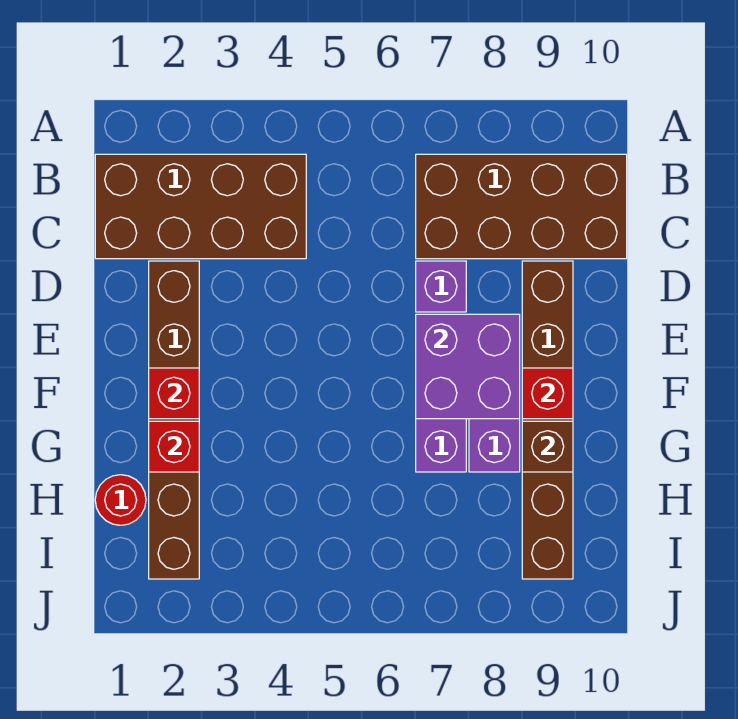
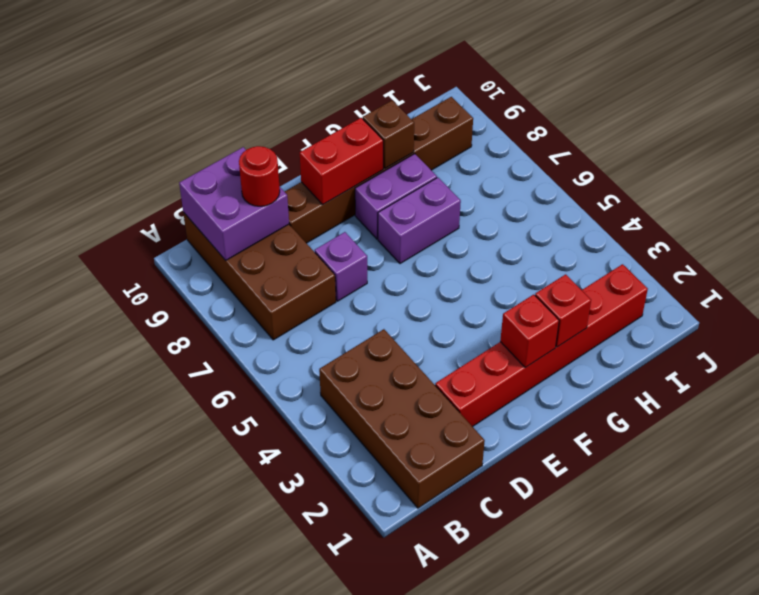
brown 1x6 brick [149,261,199,579] -> red 1x6 brick [435,264,648,427]
purple 2x2 brick [416,314,520,419] -> purple 2x2 brick moved to [179,147,289,260]
red 1x1 brick [522,368,573,419] -> red 1x2 brick [300,118,383,204]
red 1x1 round brick [95,475,146,525] -> red 1x1 round brick moved to [239,146,280,206]

